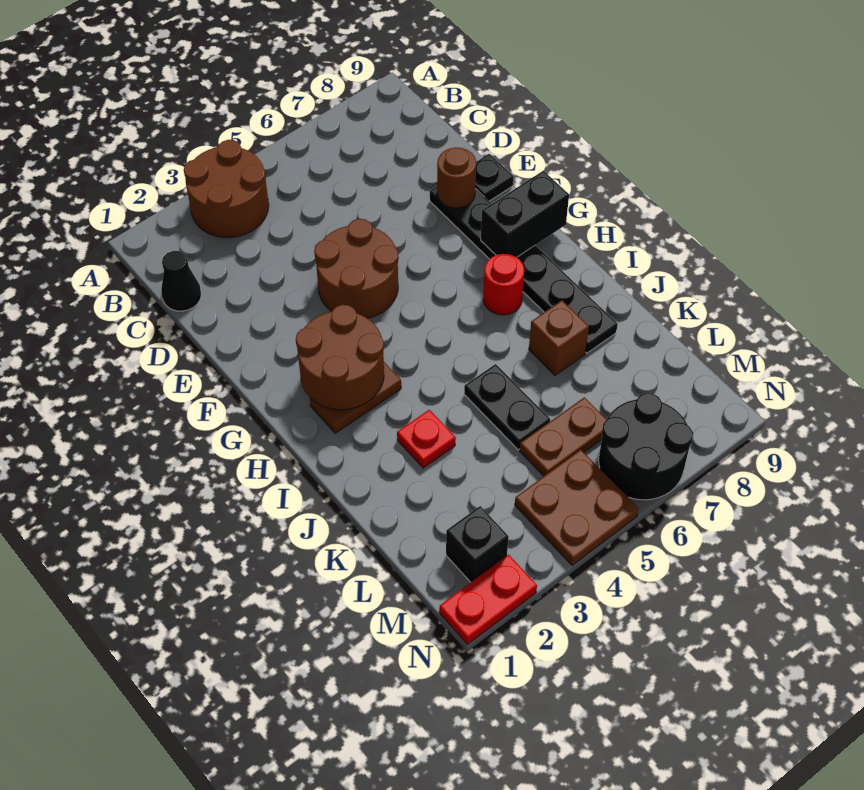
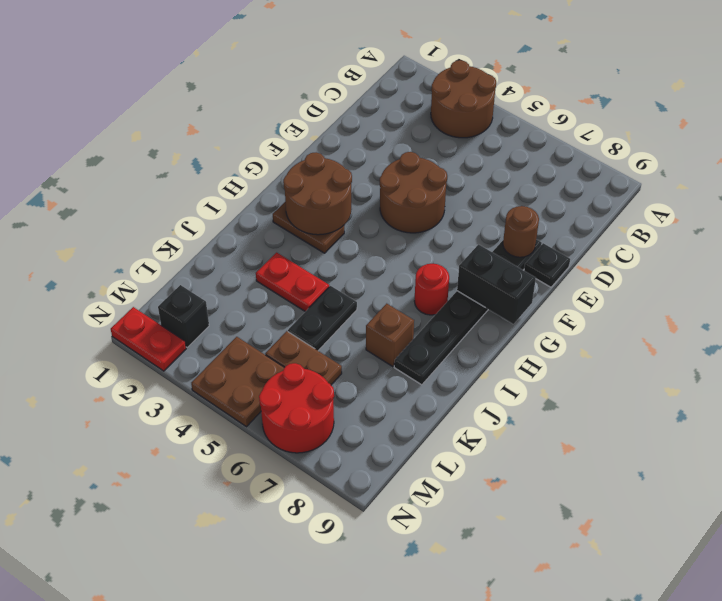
black 1x1 cone [161,251,201,311] -> none
red 1x1 plate [397,410,456,468] -> red 1x2 plate [256,252,329,312]
black 2x2 round brick [599,393,693,500] -> red 2x2 round brick [259,363,334,453]

